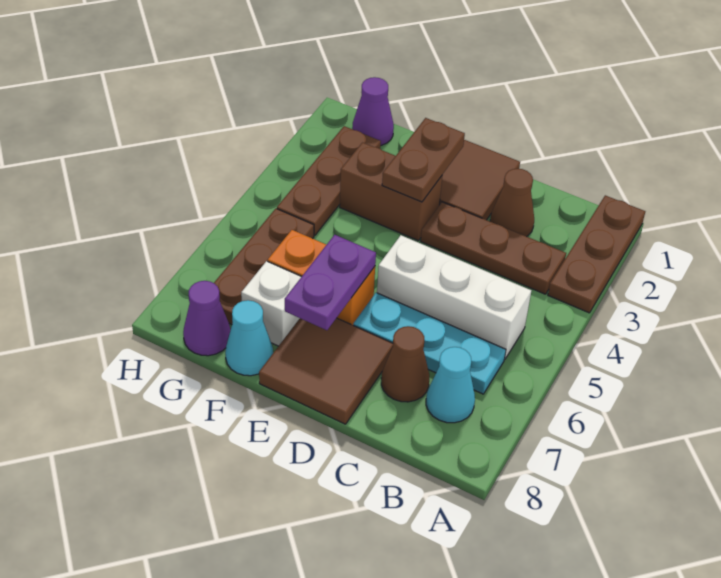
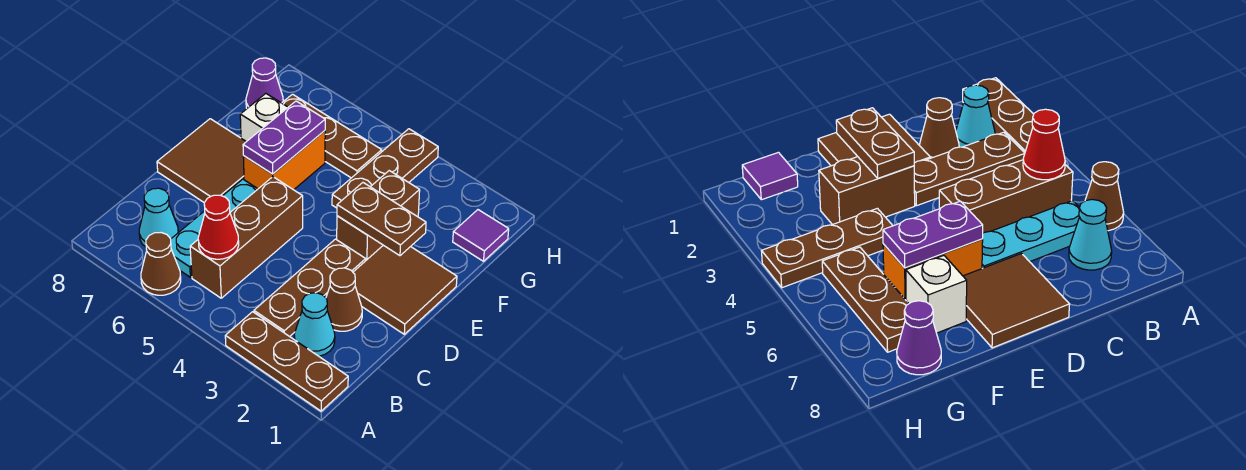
white 1x3 brick [377,235,531,360] -> brown 1x3 brick [190,177,303,298]
none -> red 1x1 cone [198,195,239,259]
brown 1x1 cone [381,326,429,402] -> brown 1x1 cone moved to [141,233,181,295]
purple 1x2 plate [285,235,376,330] -> purple 1x2 plate turned to [243,101,325,174]
cyan 1x1 cone [225,300,273,376] -> cyan 1x1 cone moved to [294,293,335,356]
purple 1x1 cone [352,77,394,145] -> purple 1x1 tile [453,210,509,261]
brown 1x3 plate [277,126,381,235] -> brown 1x3 plate turned to [332,129,438,208]

